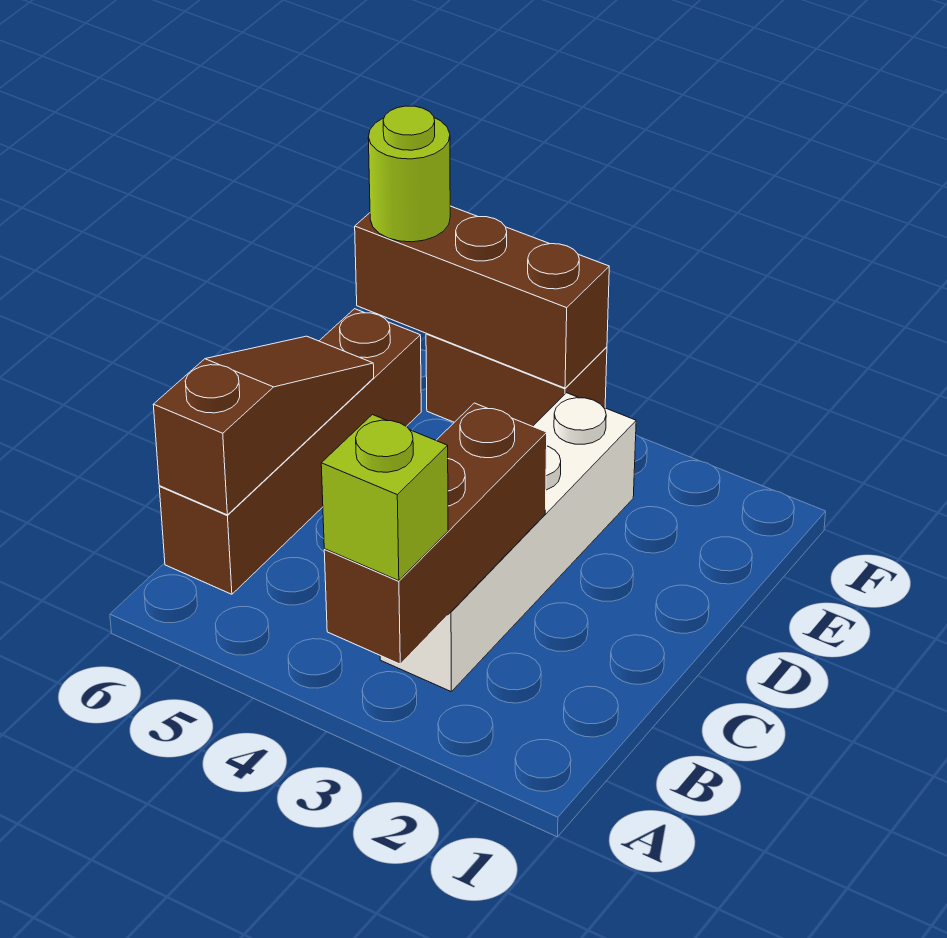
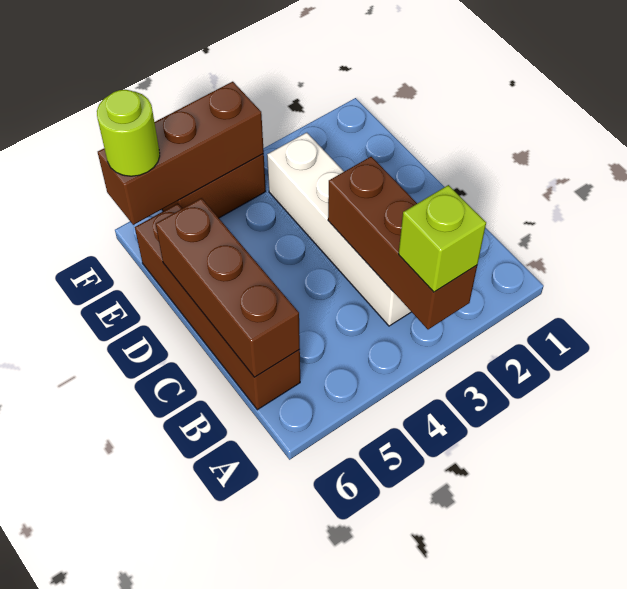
brown 1x3 slope [153,336,374,515] -> brown 1x3 brick [156,198,300,377]

